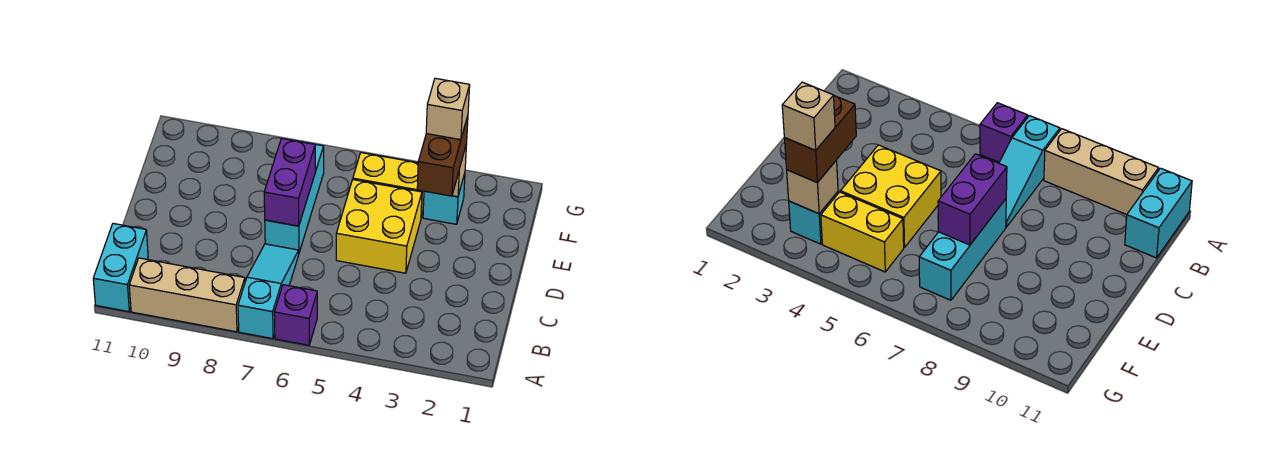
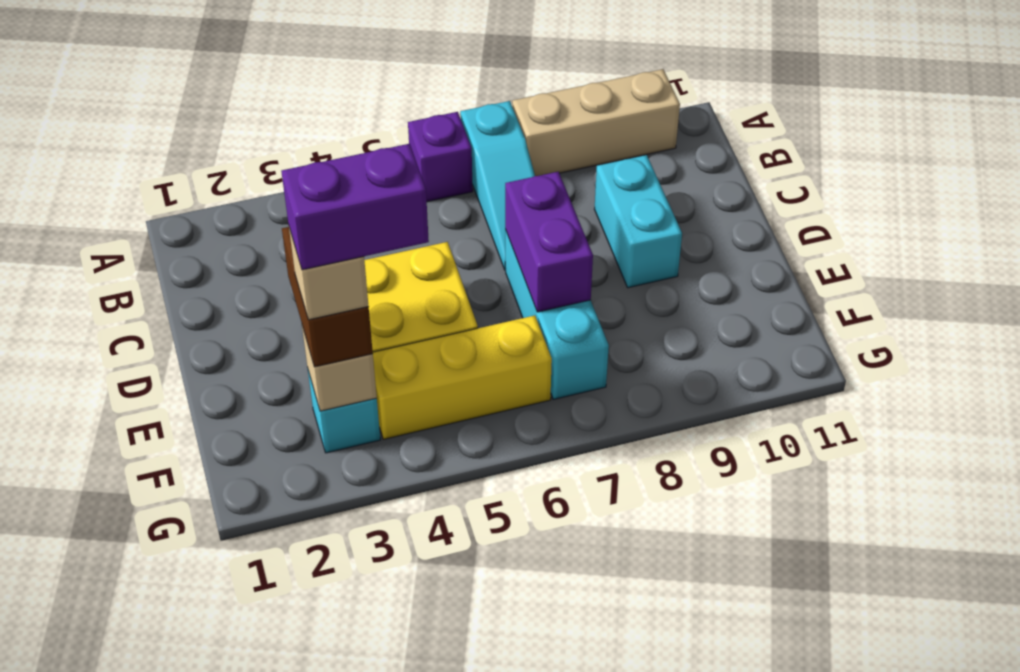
cyan 1x2 brick [93,223,148,312] -> cyan 1x2 brick moved to [594,155,682,288]
none -> purple 1x2 brick [281,144,429,270]
yellow 1x2 brick [353,153,424,217] -> yellow 1x3 brick [373,315,552,439]

